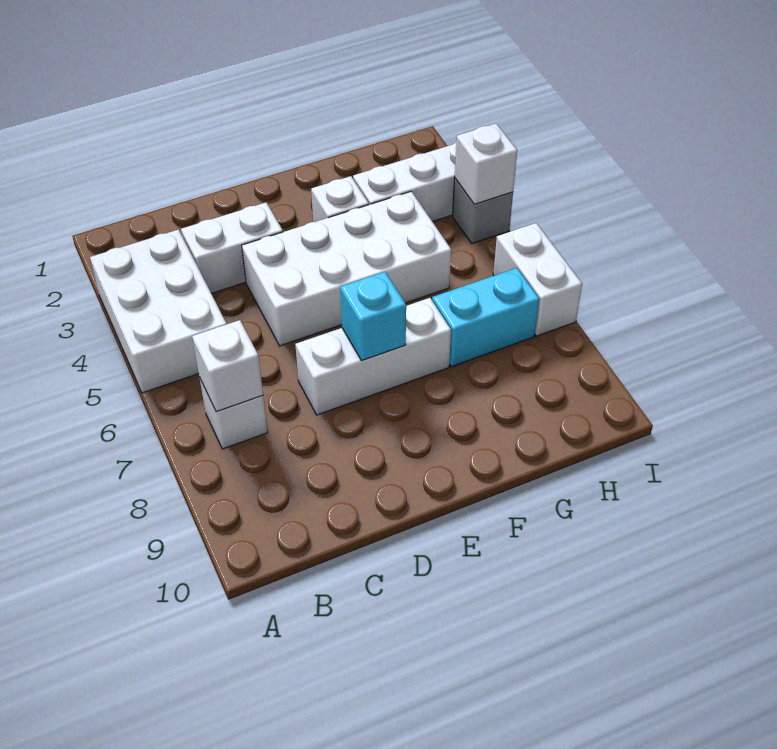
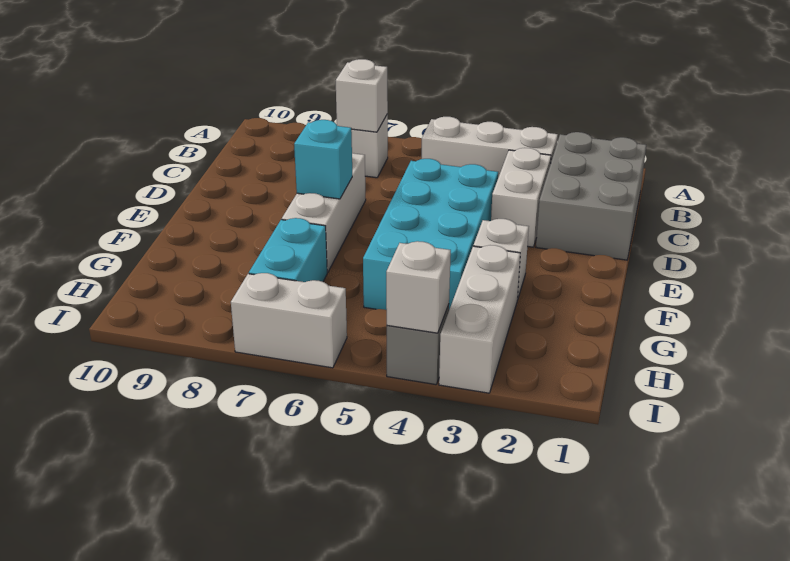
white 2x3 brick [90,230,227,393] -> white 1x3 brick [422,117,558,178]
none -> grey 2x3 brick [536,132,646,260]
white 2x4 brick [242,191,451,346] -> cyan 2x4 brick [363,159,498,310]

